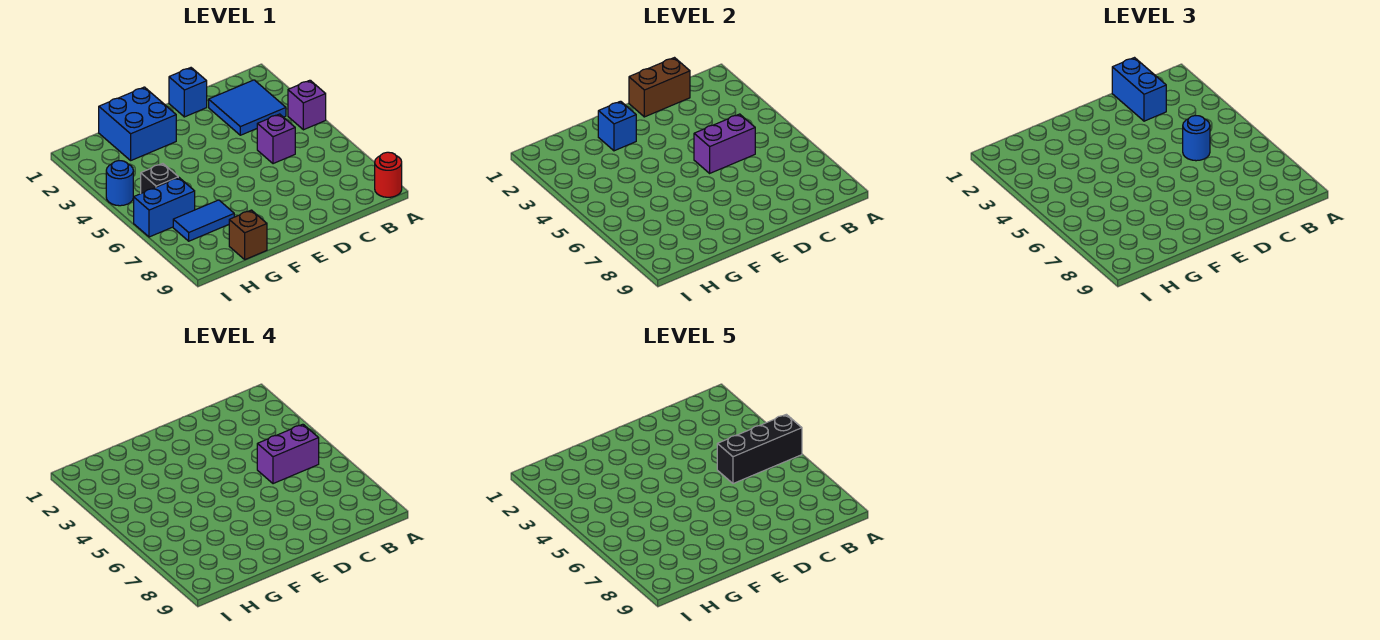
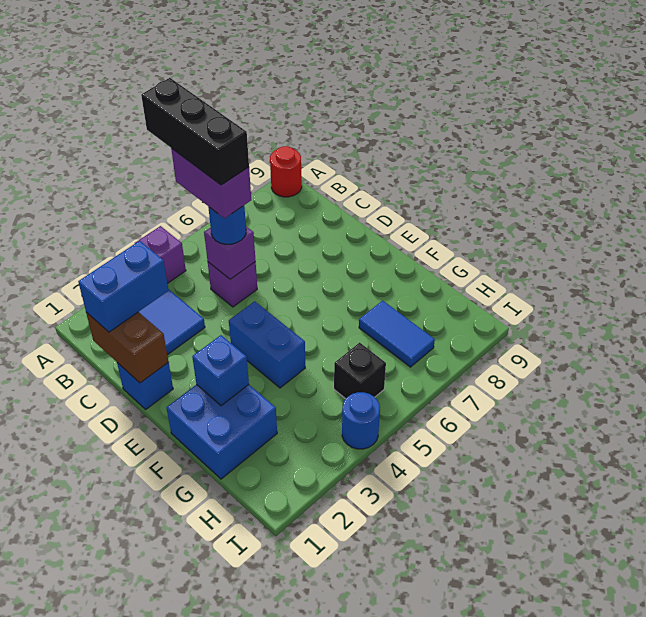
purple 1x2 brick [694,114,755,173] -> purple 1x1 brick [204,227,256,279]
brown 1x1 brick [229,210,267,260] -> none
blue 1x2 brick [134,178,195,237] -> blue 1x2 brick moved to [229,301,305,388]

